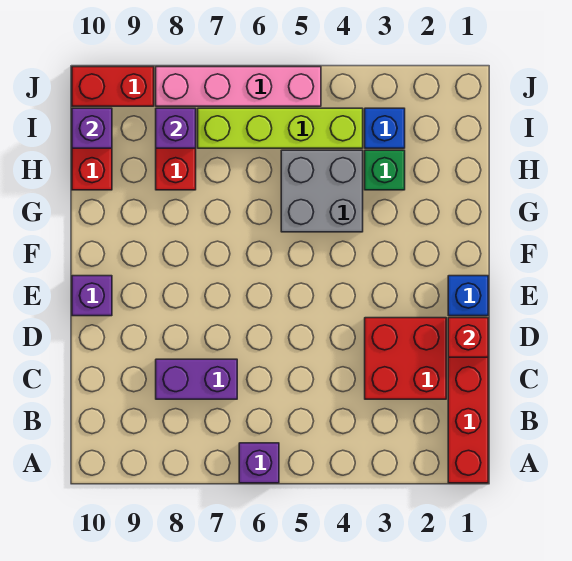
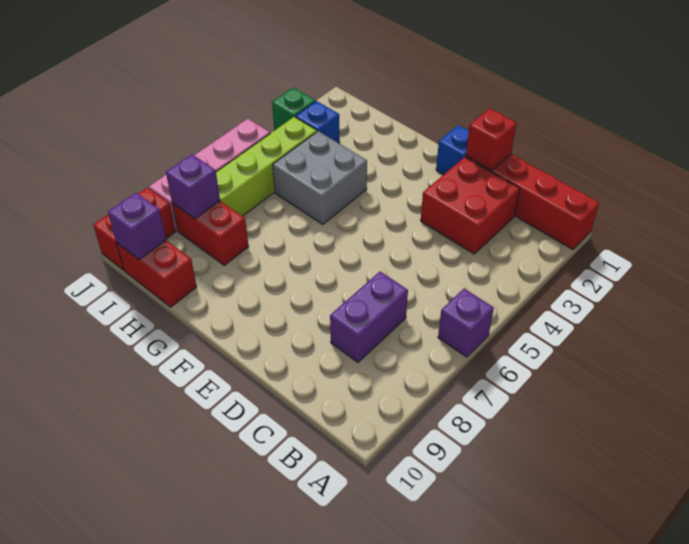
purple 1x1 brick [72,276,112,316] -> none
green 1x1 brick [365,150,405,190] -> green 1x1 brick moved to [272,87,315,130]

